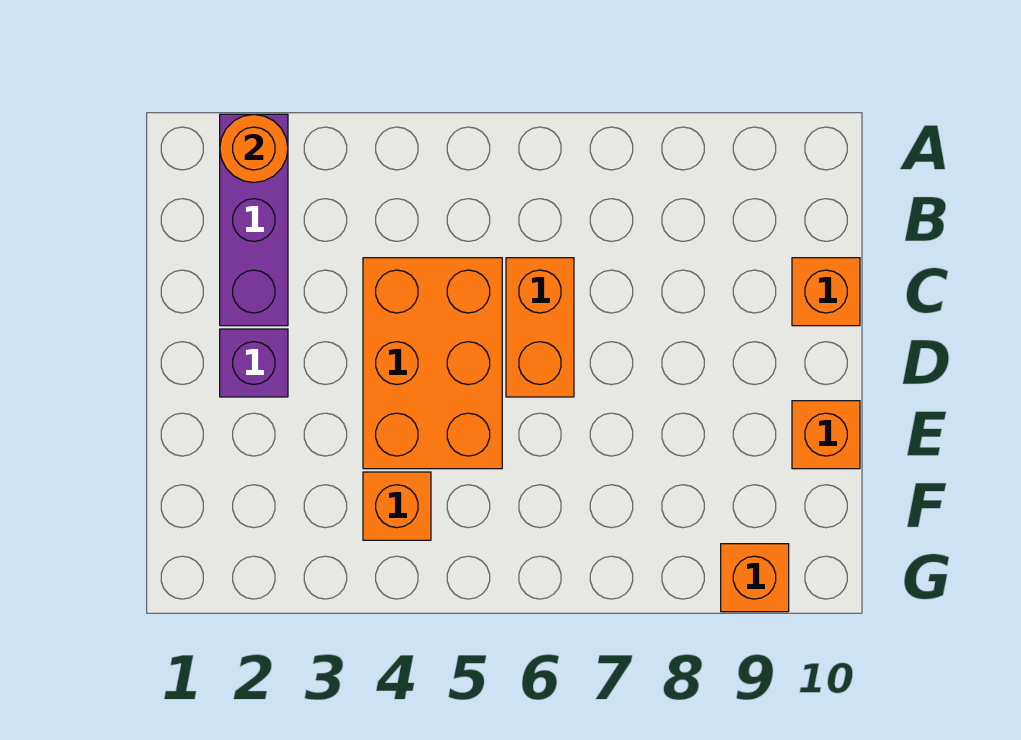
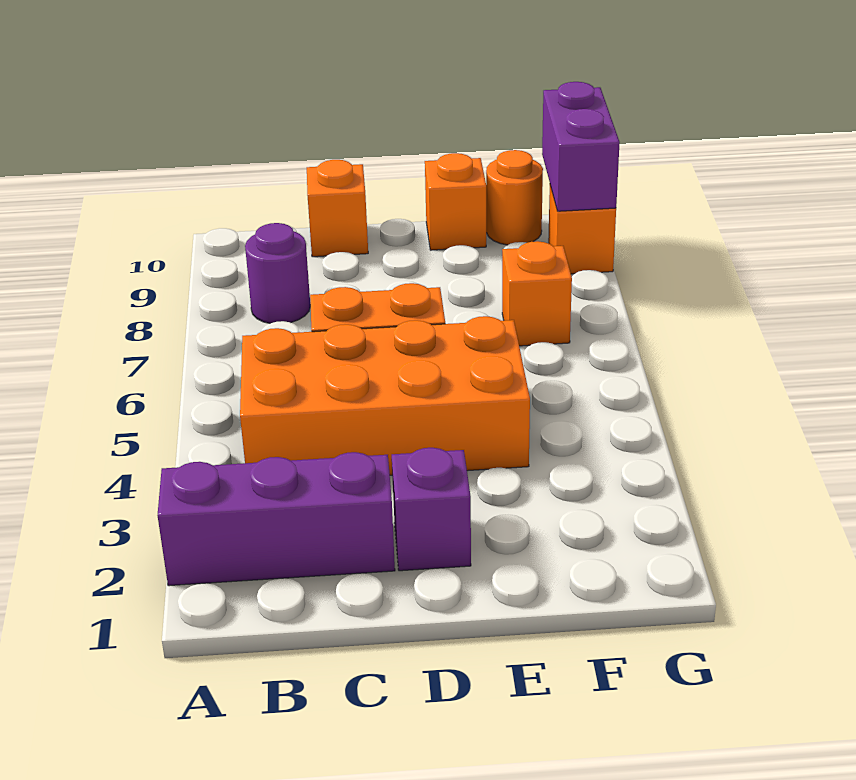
orange 1x1 round brick [220,114,288,183] -> orange 1x1 round brick moved to [486,150,543,245]
none -> purple 1x1 round brick [245,223,310,323]
orange 2x3 brick [363,258,502,469] -> orange 2x4 brick [240,316,530,475]
orange 1x1 brick [363,472,431,540] -> orange 1x1 brick moved to [502,241,572,346]
none -> purple 1x2 brick [542,82,620,211]

